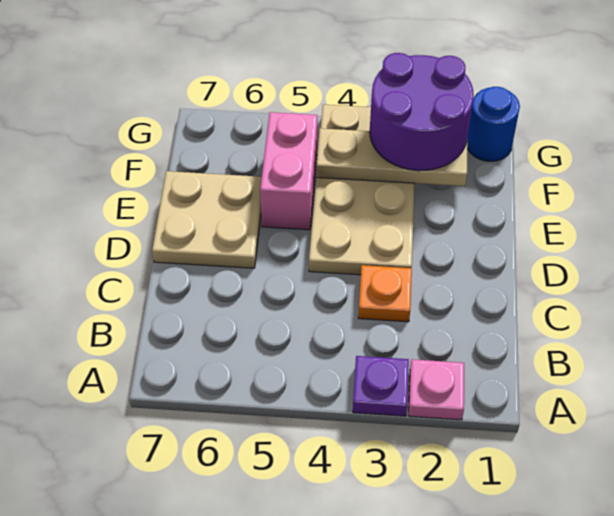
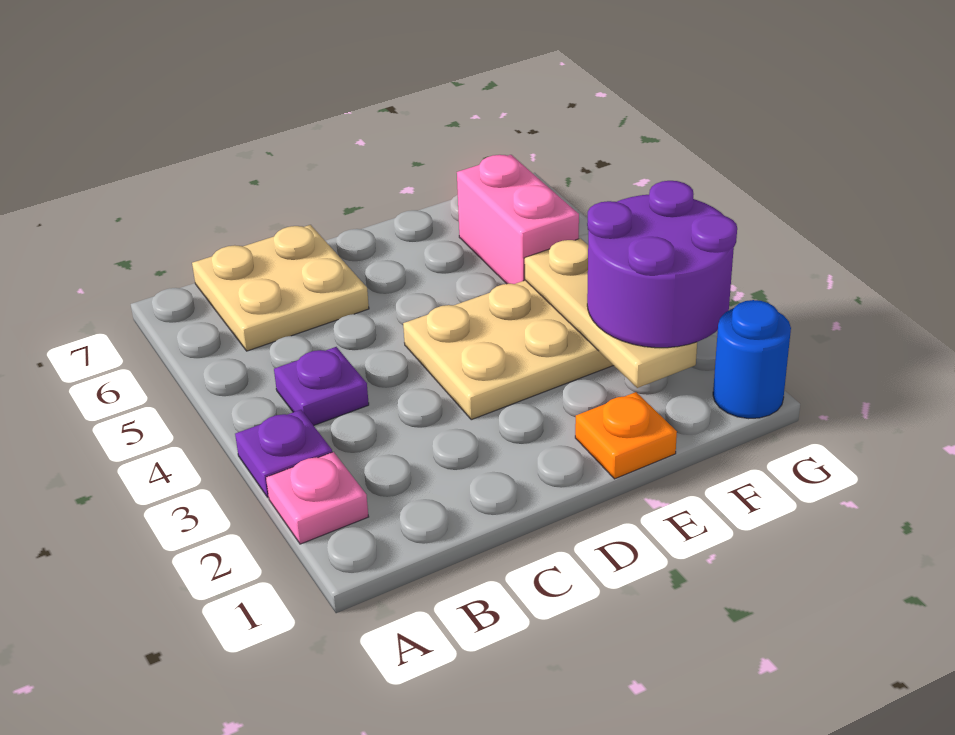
none -> purple 1x1 plate [274,347,369,426]
orange 1x1 plate [358,265,412,322] -> orange 1x1 plate moved to [575,392,677,479]
tan 2x2 plate [152,171,262,268] -> tan 2x2 plate moved to [192,225,369,351]
pink 1x2 brick [260,112,317,230] -> pink 1x2 brick turned to [457,155,579,284]

